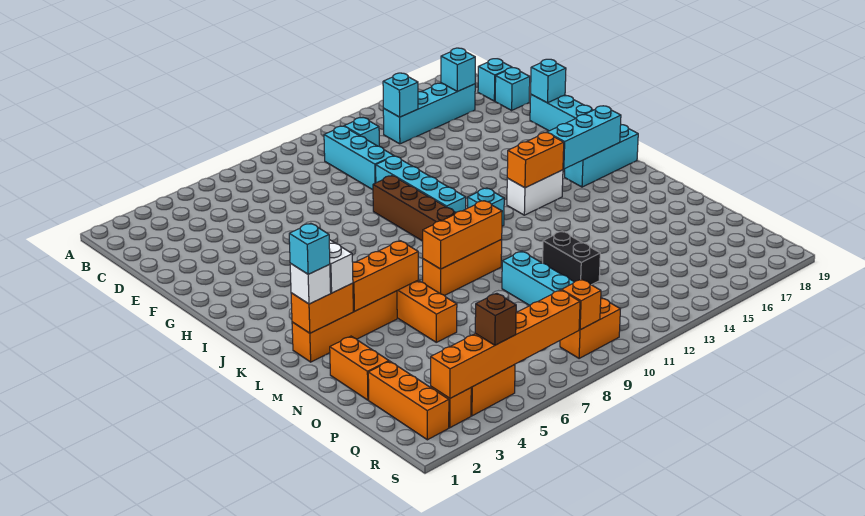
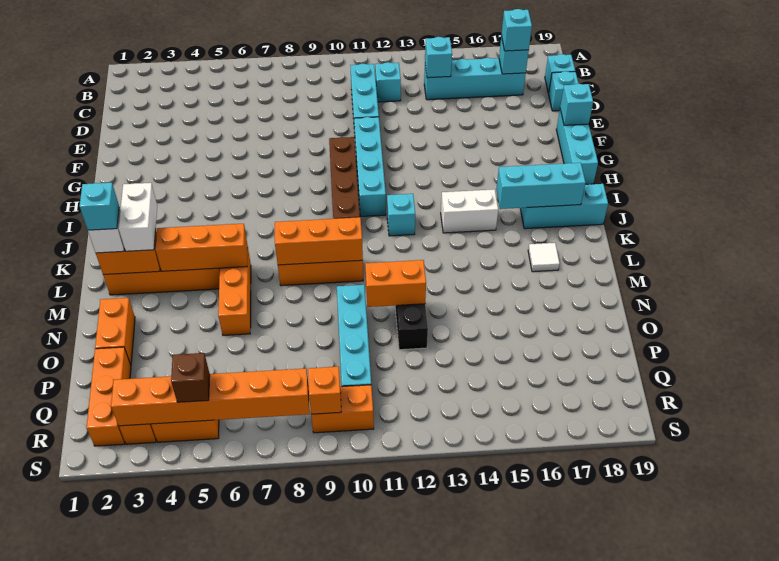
none -> cyan 1x1 brick [501,9,532,51]
orange 1x2 brick [507,133,564,188] -> orange 1x2 brick moved to [365,260,426,307]
none -> white 1x1 tile [528,243,560,272]

